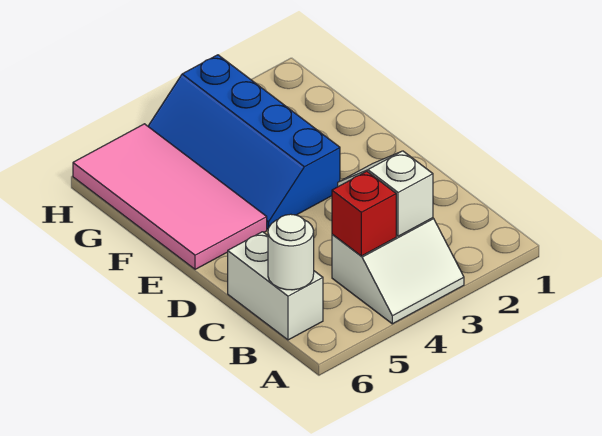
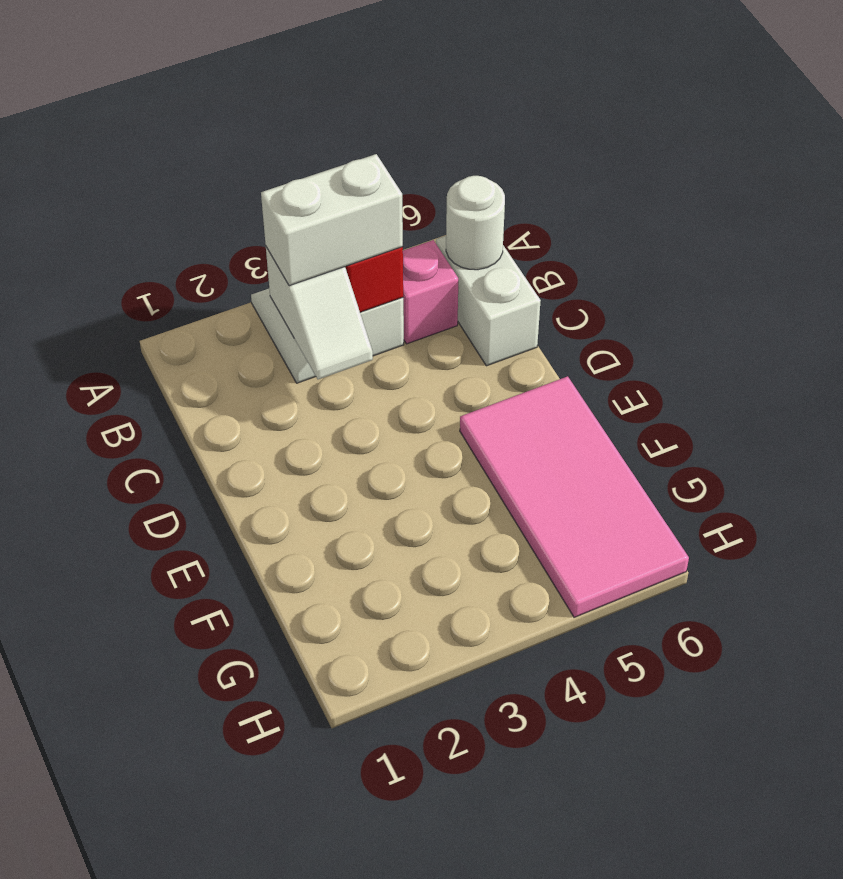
none -> white 1x2 brick [261,154,403,286]
none -> pink 1x1 brick [403,240,458,344]
blue 2x4 slope [148,55,340,229] -> none

